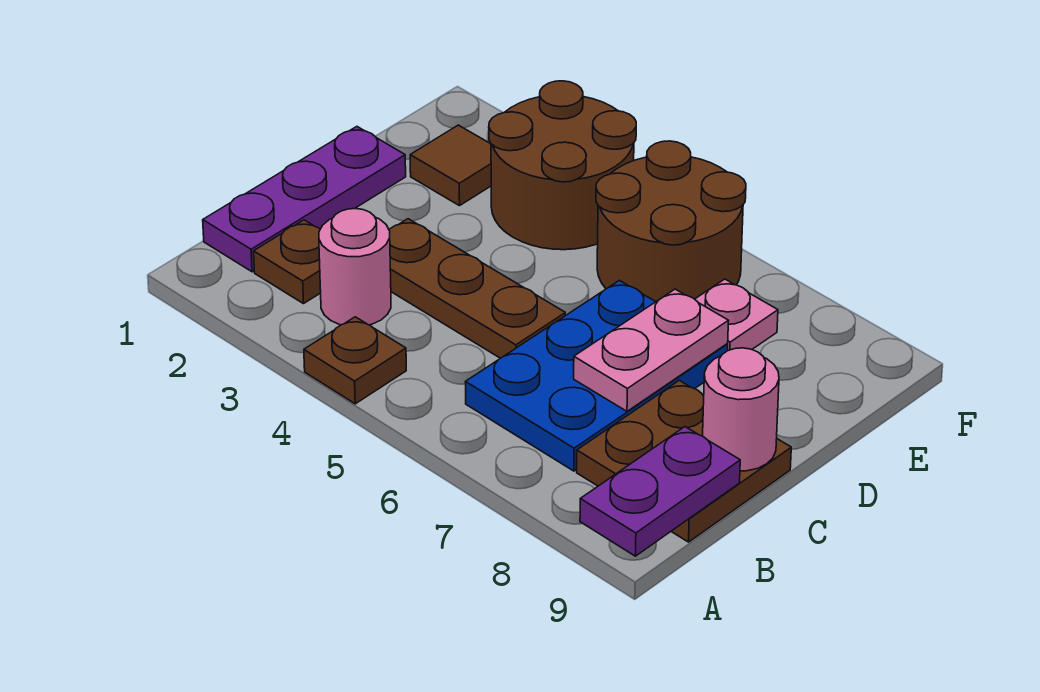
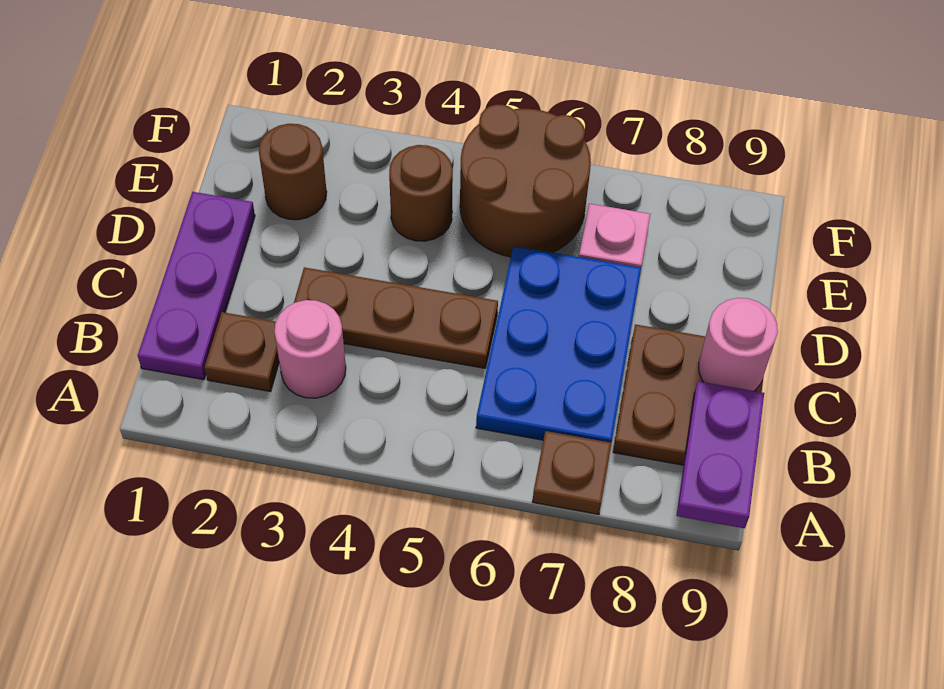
brown 1x1 plate [304,317,406,404] -> brown 1x1 plate moved to [533,431,611,514]
pink 1x2 plate [574,289,728,411] -> none
brown 1x1 tile [410,125,491,206] -> brown 1x1 round brick [259,124,327,220]
brown 2x2 round brick [489,81,636,250] -> brown 1x1 round brick [389,145,453,241]

